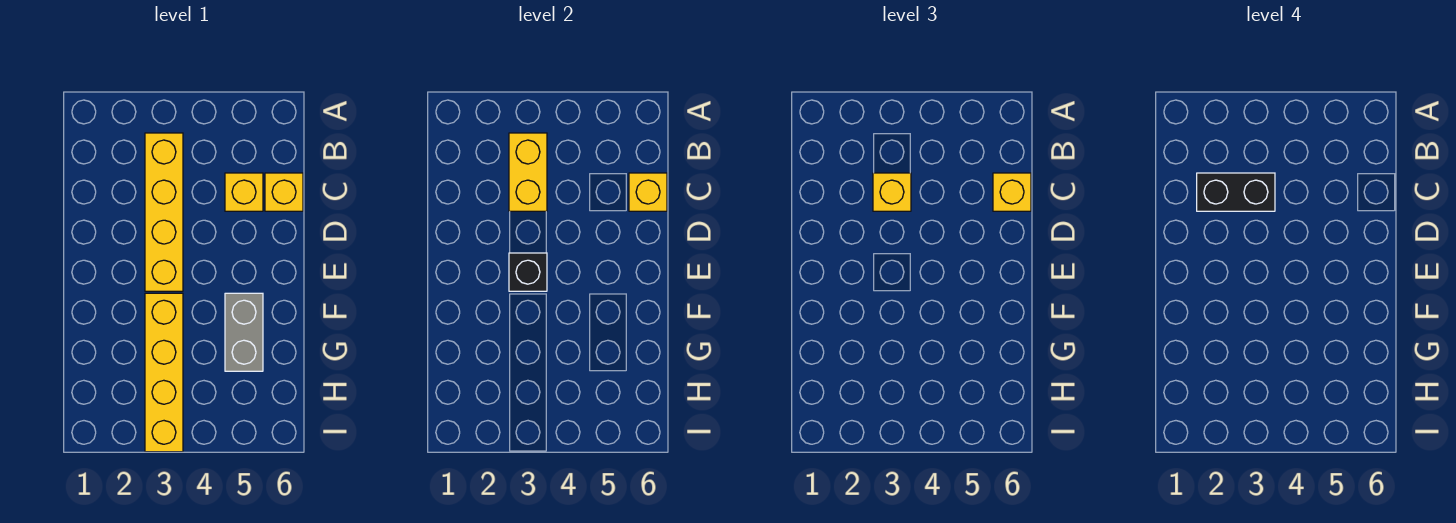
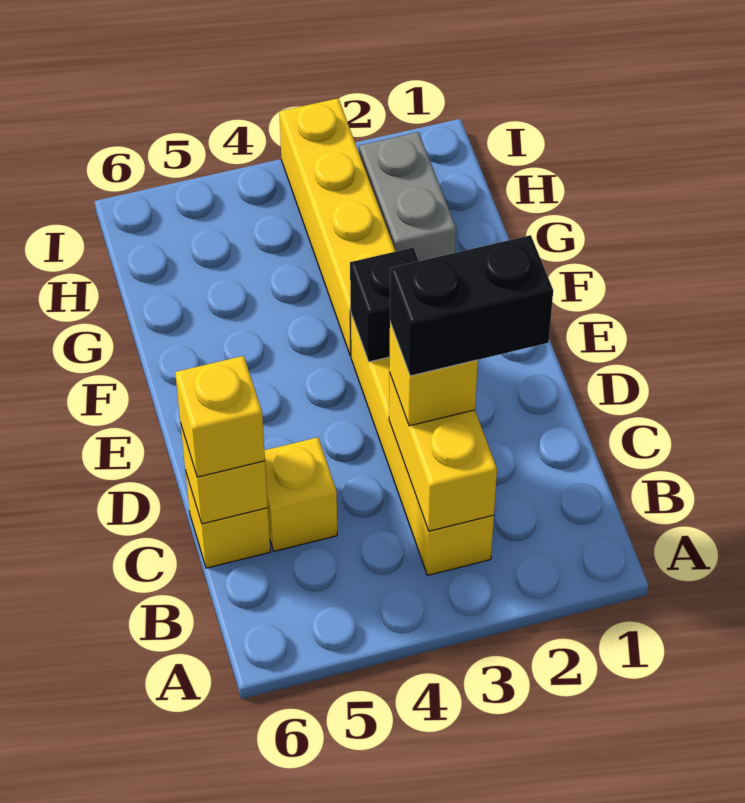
grey 1x2 brick [225,293,263,371] -> grey 1x2 brick moved to [359,132,456,261]

